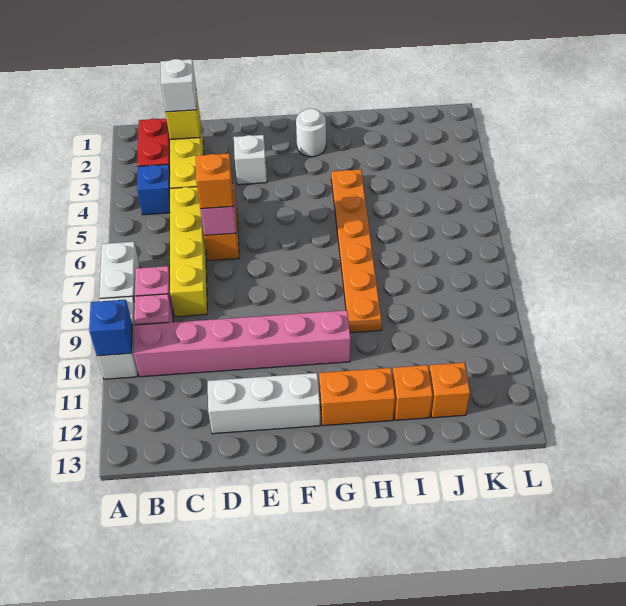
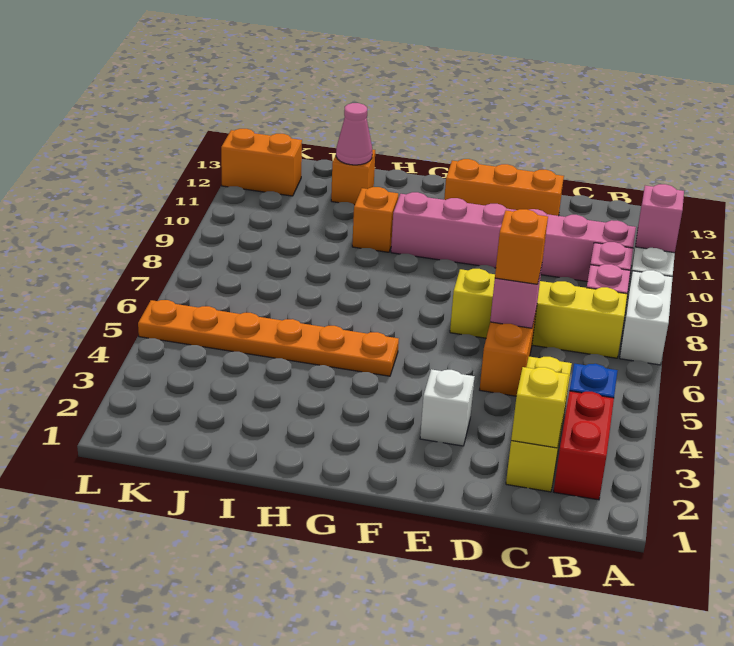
blue 1x1 brick [89,300,132,356] -> pink 1x1 brick [635,184,684,253]
white 1x1 brick [161,59,197,112] -> none
yellow 1x4 brick [170,187,207,317] -> yellow 1x4 brick turned to [450,269,627,358]
white 1x3 brick [208,373,320,434] -> orange 1x3 brick [444,159,564,216]
white 1x1 round brick [296,108,326,157] -> none
orange 1x2 brick [319,368,395,426] -> orange 1x2 brick moved to [221,129,302,196]
orange 1x6 plate [331,169,382,333] -> orange 1x6 plate turned to [138,300,399,376]
none -> pink 1x1 cone [336,103,372,165]
orange 1x1 brick [429,362,470,418] -> orange 1x1 brick moved to [352,187,398,252]

